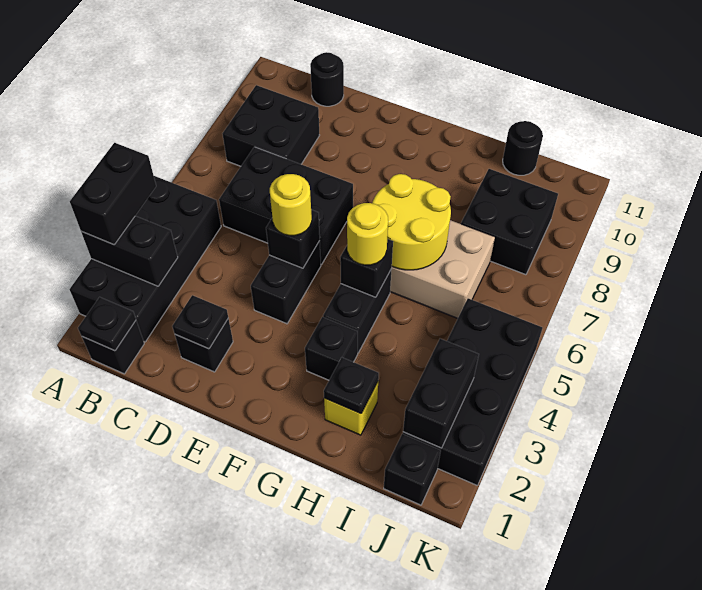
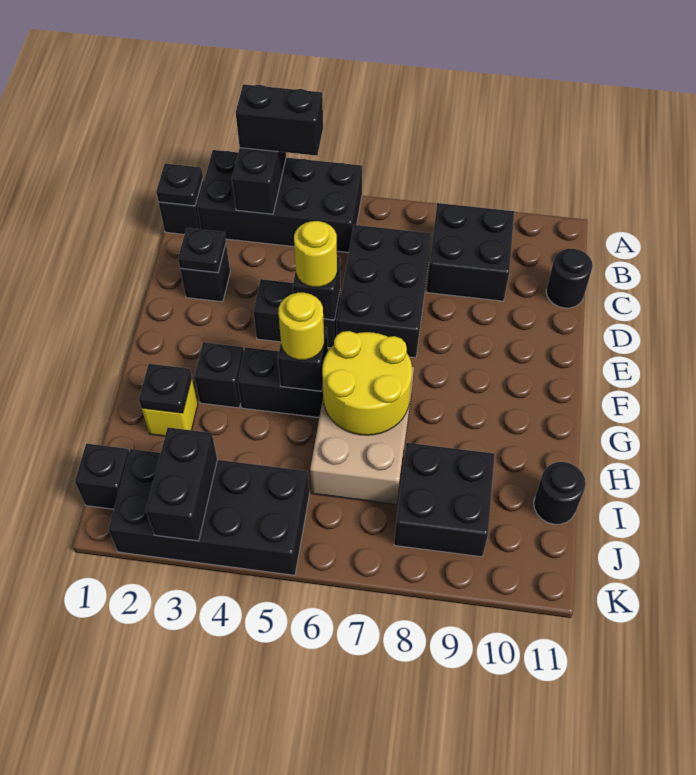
black 1x2 brick [403,339,479,448] -> black 1x2 brick turned to [146,427,217,541]

